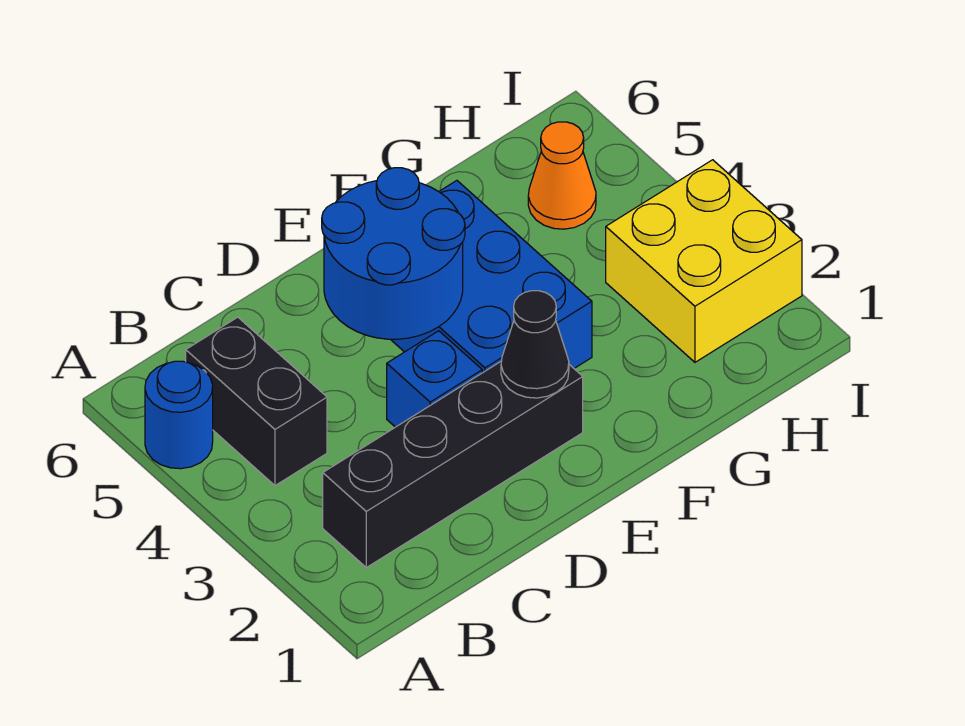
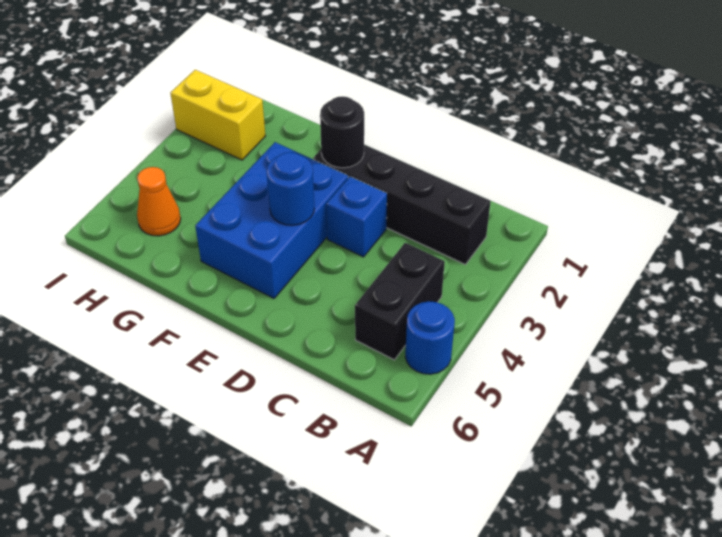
blue 2x2 round brick [322,168,465,339] -> blue 1x1 round brick [267,152,314,225]
black 1x1 cone [501,291,569,398] -> black 1x1 round brick [320,96,364,168]
yellow 2x2 brick [606,160,802,362] -> yellow 1x2 brick [170,70,265,160]

